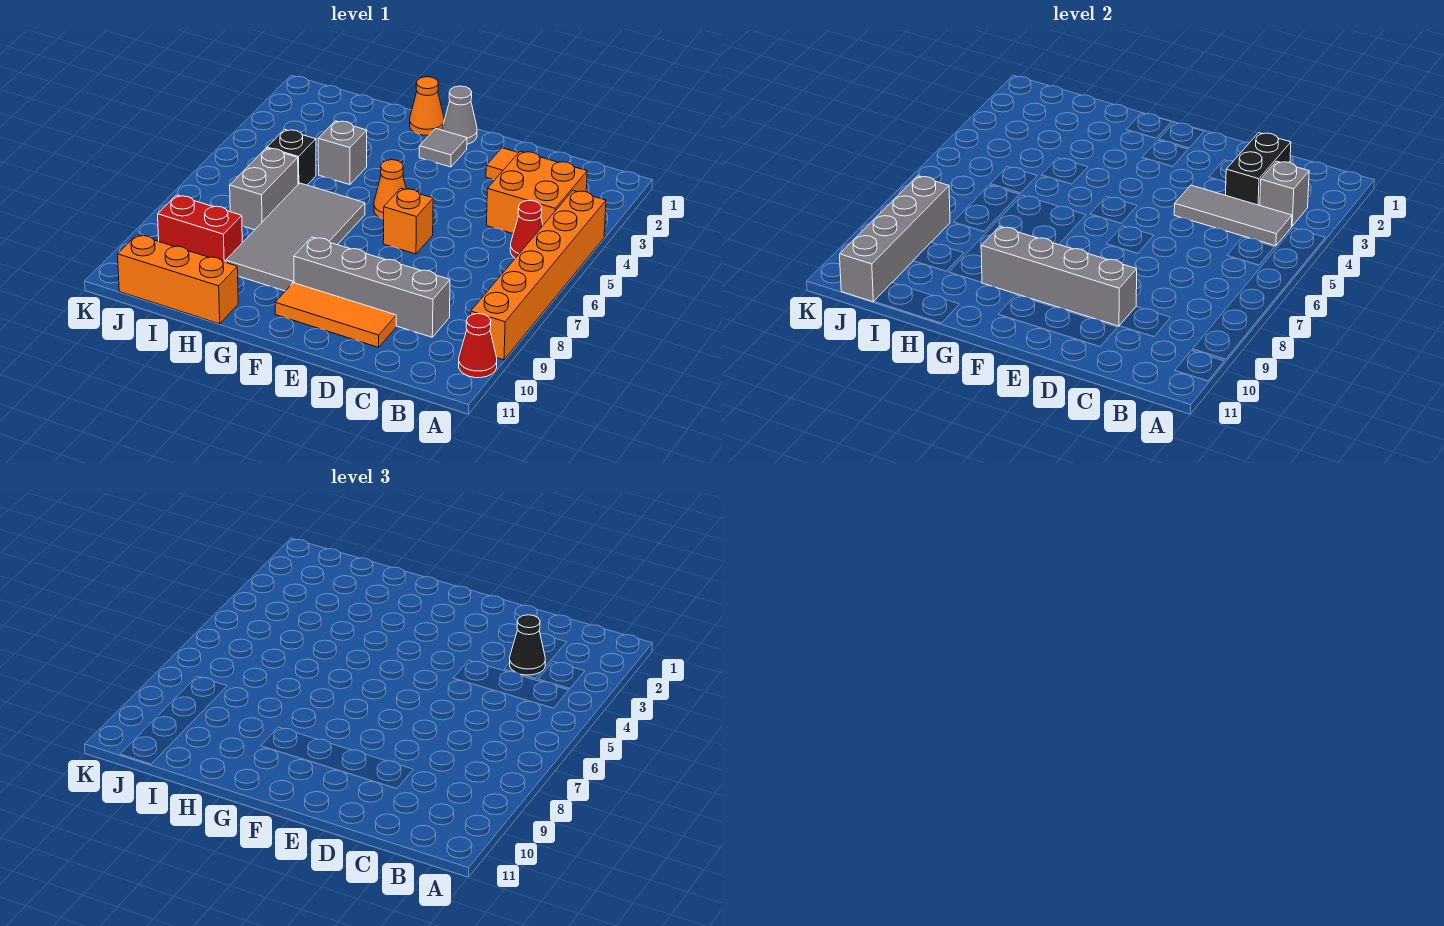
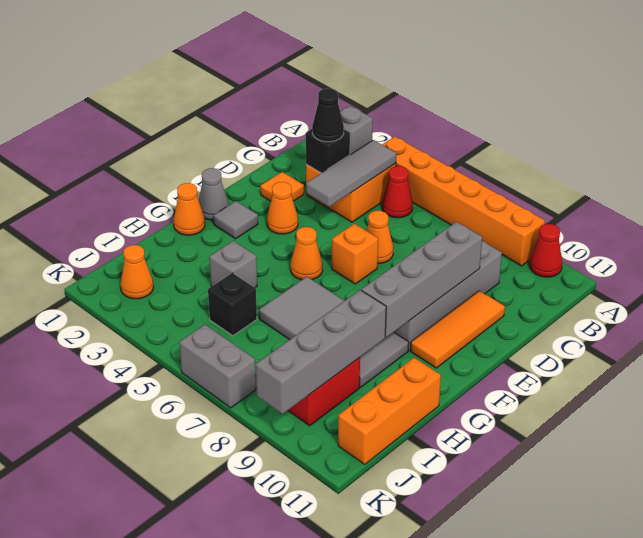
black 1x2 brick [1226,133,1291,206] -> black 1x1 brick [306,129,350,173]
none -> orange 1x1 cone [366,211,393,264]
none -> orange 1x1 cone [267,182,298,234]
grey 1x2 brick [230,148,298,230] -> grey 1x2 brick moved to [179,325,256,408]
none -> orange 1x1 cone [120,245,153,299]
grey 1x4 brick [840,176,950,302] -> grey 1x4 brick turned to [256,290,386,414]

